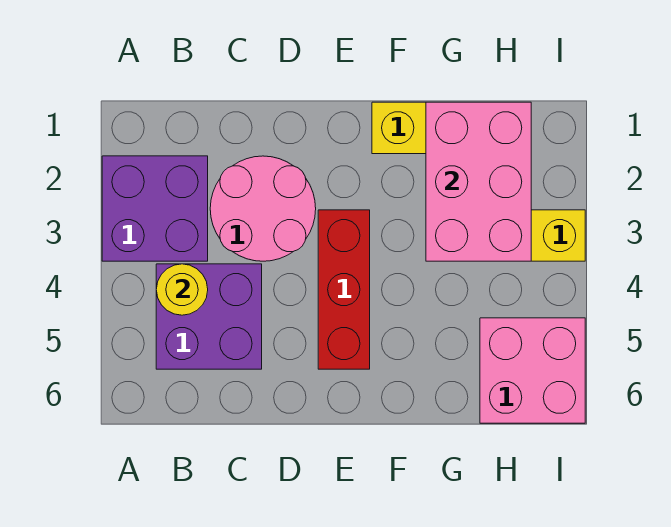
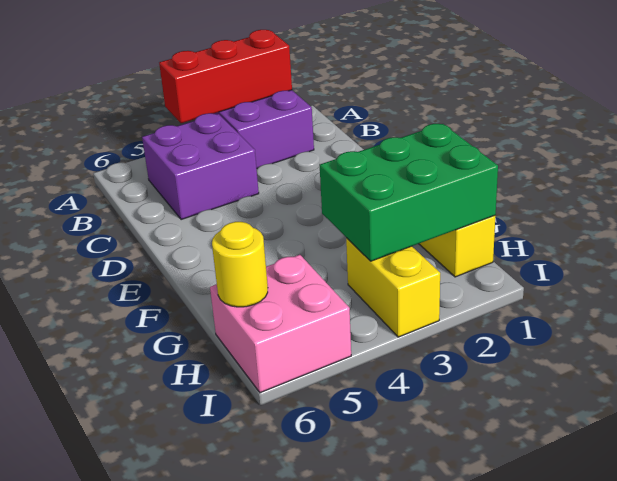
yellow 1x1 round brick [156,264,208,315] -> yellow 1x1 round brick moved to [212,222,268,307]
pink 2x2 round brick [210,156,316,261] -> none
red 1x3 brick [318,210,370,369] -> red 1x3 brick moved to [159,30,292,123]
pink 2x3 brick [426,102,531,261] -> green 2x3 brick [320,124,498,261]

